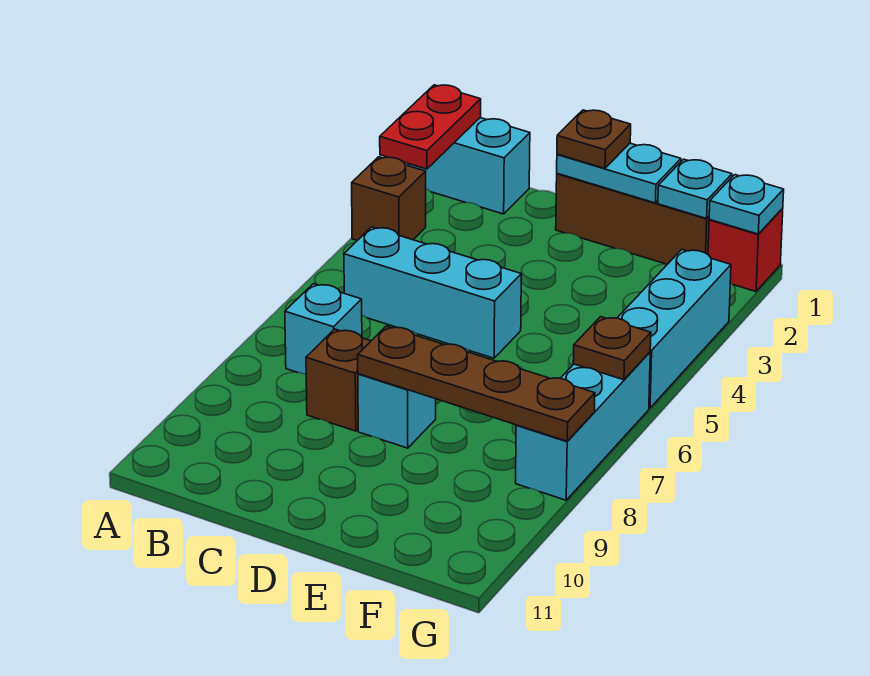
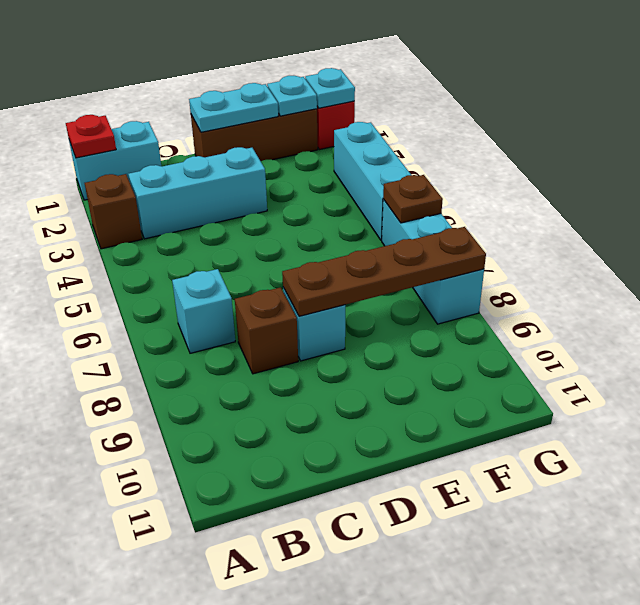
red 1x2 plate [380,85,481,169] -> red 1x1 plate [66,115,116,158]
cyan 1x3 brick [344,227,521,358] -> cyan 1x3 brick moved to [128,147,267,239]
brown 1x1 plate [557,110,631,168] -> none

